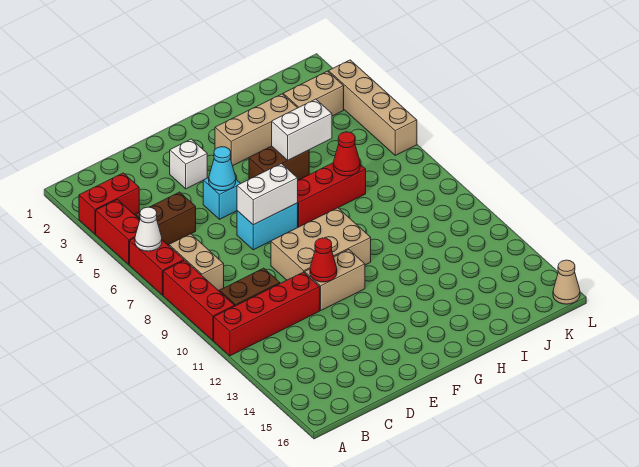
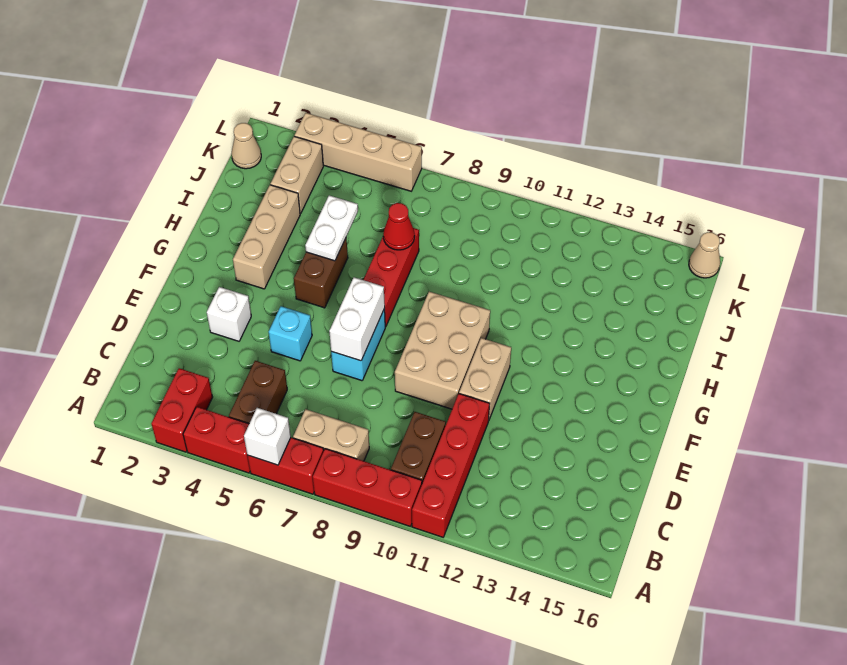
white 1x1 cone [135,207,162,251] -> white 1x1 brick [244,408,291,465]
cyan 1x1 cone [209,147,236,191] -> none
red 1x1 cone [310,238,337,282] -> none
white 1x2 brick [272,99,332,160] -> white 1x2 plate [305,195,358,261]
none -> tan 1x1 cone [232,123,261,169]

